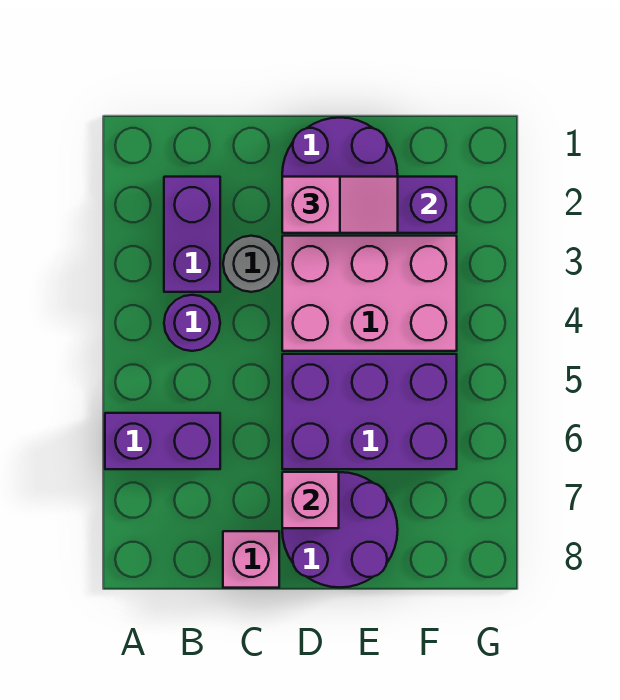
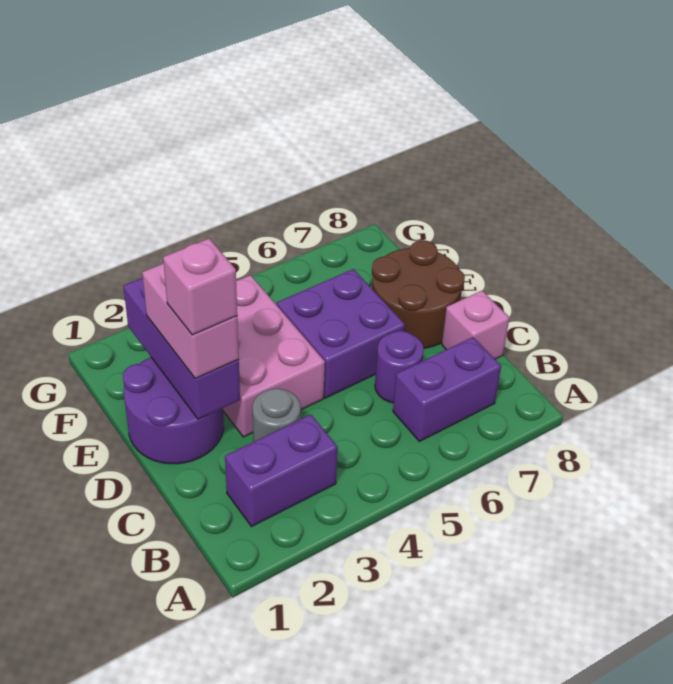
purple 1x2 brick [105,413,220,469] -> purple 1x2 brick turned to [393,337,501,441]
purple 1x1 round brick [164,295,220,351] -> purple 1x1 round brick moved to [375,331,424,403]
pink 1x2 slope [282,177,398,233] -> pink 1x2 brick [142,263,239,379]
purple 2x3 brick [282,354,457,469] -> purple 2x2 brick [277,269,405,398]
purple 2x2 round brick [282,472,398,587] -> brown 2x2 round brick [372,240,465,348]
pink 1x1 brick [282,472,339,528] -> pink 1x1 brick moved to [163,239,237,335]

